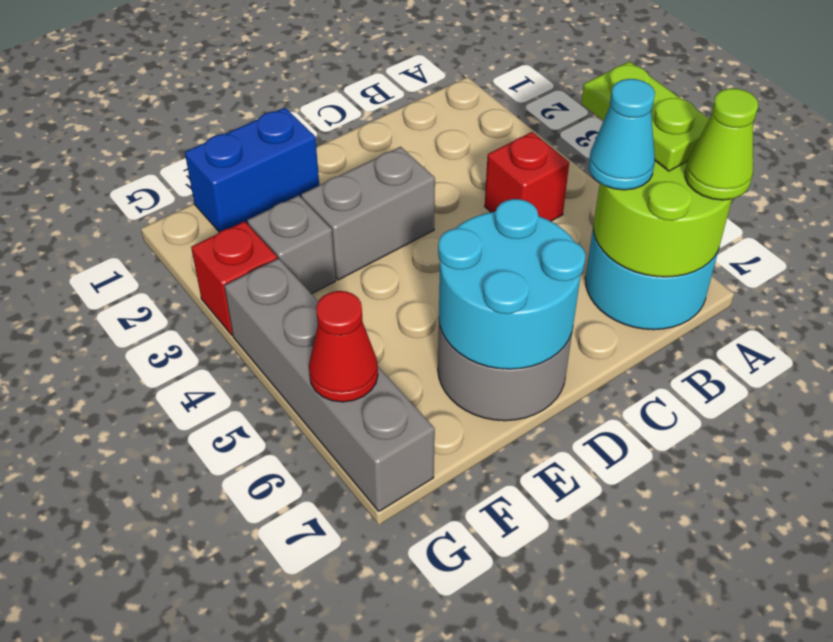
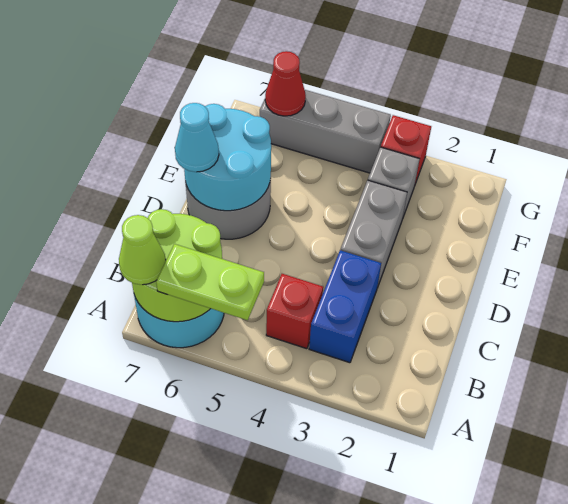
cyan 1x1 cone [589,79,655,190] -> cyan 1x1 cone moved to [175,103,219,172]
blue 1x2 brick [185,108,319,232] -> blue 1x2 brick moved to [309,250,381,363]
grey 1x4 brick [224,258,435,511] -> grey 1x3 brick [260,90,391,173]

